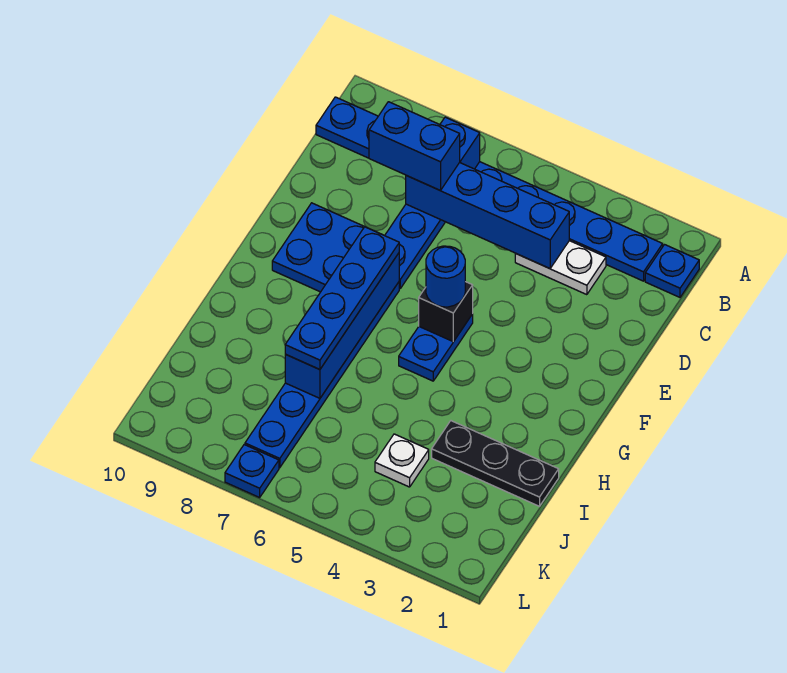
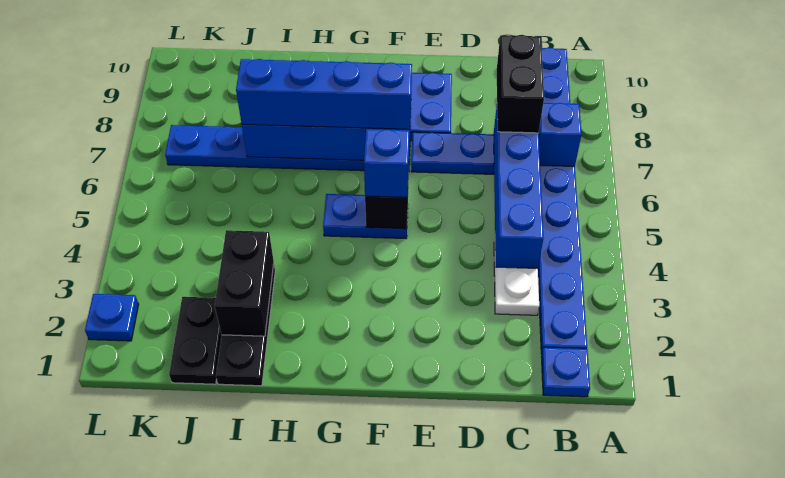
blue 1x2 brick [369,102,460,190] -> black 1x2 brick [497,35,544,133]
blue 1x1 round brick [426,246,465,307] -> blue 1x1 brick [364,129,409,197]
blue 1x4 plate [285,227,399,370] -> blue 1x4 brick [236,59,412,129]
none -> black 1x2 brick [215,230,274,336]
none -> black 1x2 plate [169,297,222,384]
white 1x1 plate [375,434,429,487] -> none
blue 1x1 plate [225,445,279,497] -> blue 1x1 plate moved to [85,294,139,341]

